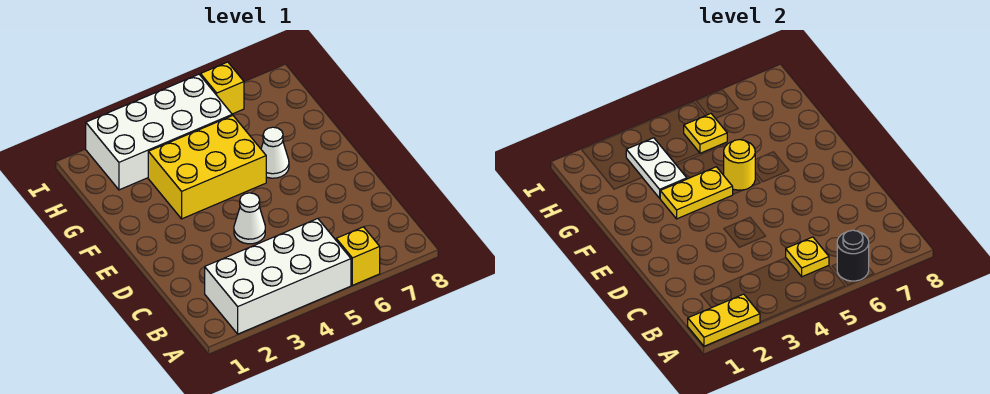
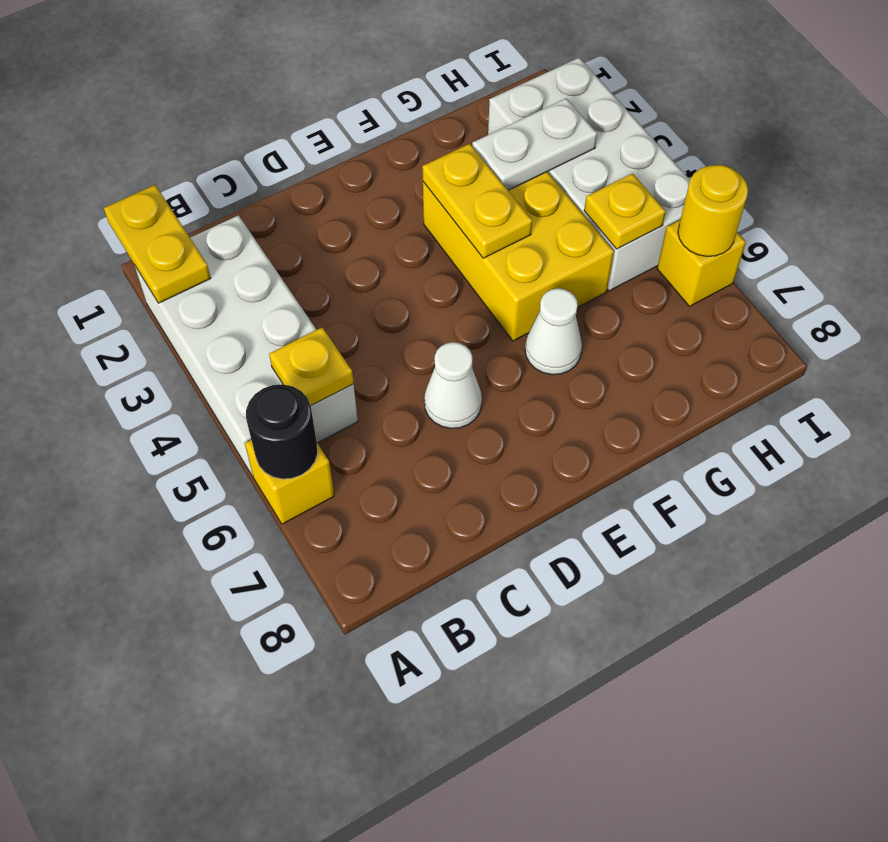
white 1x1 cone [234,193,265,244] -> white 1x1 cone moved to [424,342,482,428]
yellow 1x1 round brick [724,140,755,190] -> yellow 1x1 round brick moved to [678,165,748,256]

